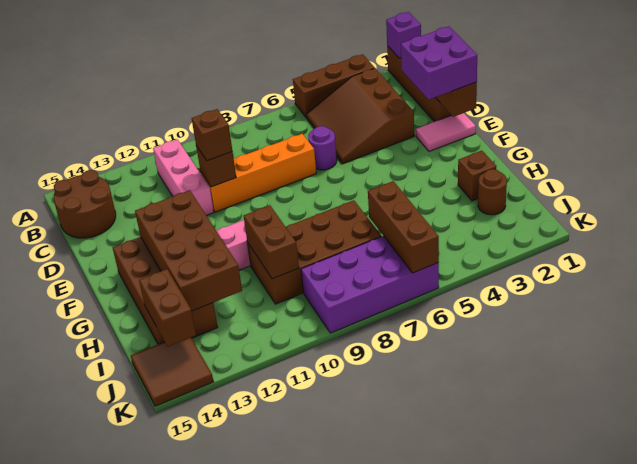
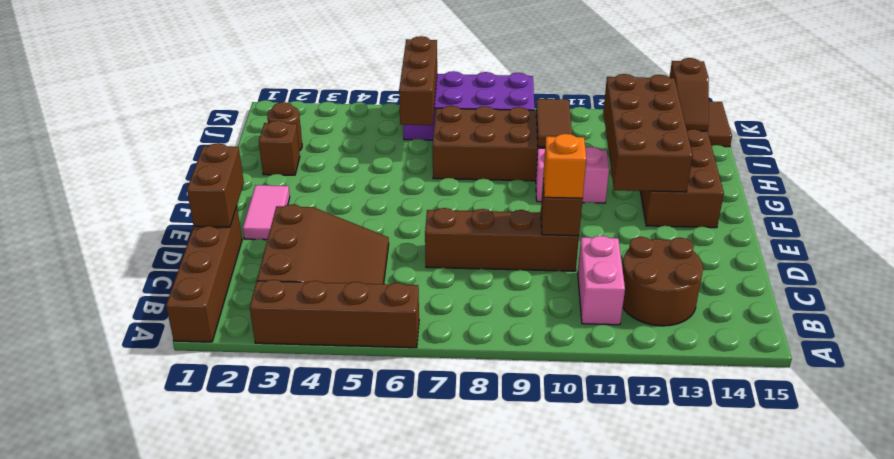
purple 1x1 brick [386,12,421,58] -> none
brown 1x3 brick [293,54,374,118] -> brown 1x4 brick [250,280,419,348]
pink 1x3 brick [153,140,214,215] -> pink 1x2 brick [578,236,625,325]
brown 2x2 round brick [54,170,116,238] -> brown 2x2 round brick moved to [622,237,703,326]
purple 2x2 brick [401,26,477,100] -> none
purple 1x1 round brick [308,126,337,170] -> none
orange 1x4 brick [201,134,316,212] -> brown 1x4 brick [425,208,579,271]
brown 1x1 brick [192,109,233,161] -> orange 1x1 brick [543,134,586,198]
pink 1x2 tile [416,113,476,152] -> pink 1x2 tile turned to [243,185,290,240]
brown 1x2 brick [244,205,299,279] -> brown 1x2 tile [536,99,572,147]
brown 1x2 brick [139,269,196,346] -> brown 1x2 slope [669,58,709,131]

